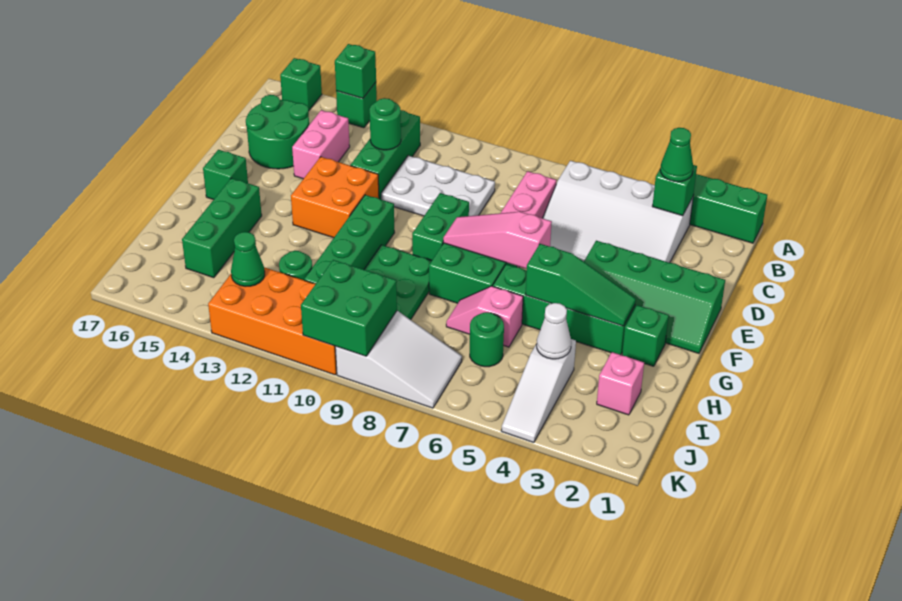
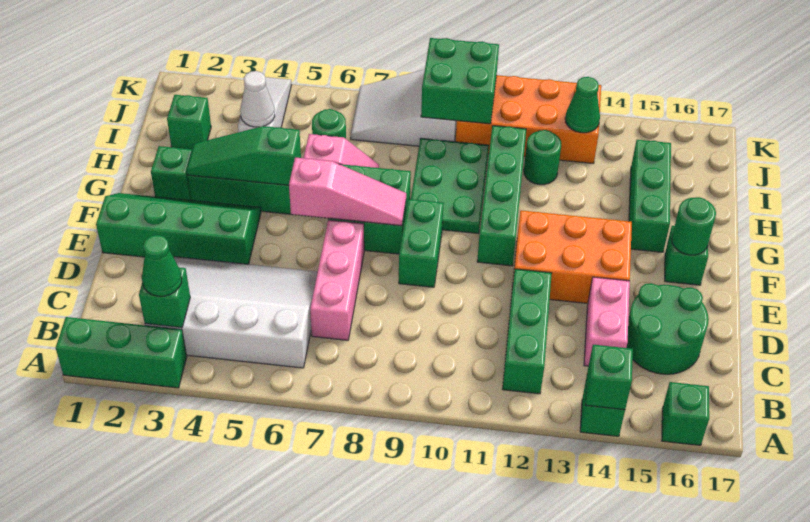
white 2x3 plate [381,156,495,216] -> none
green 1x1 round brick [369,98,401,150] -> green 1x1 round brick moved to [672,197,716,255]
orange 2x2 brick [291,157,379,238] -> orange 2x3 brick [512,210,632,303]
pink 1x1 brick [597,352,644,415] -> green 1x1 brick [167,95,211,149]

